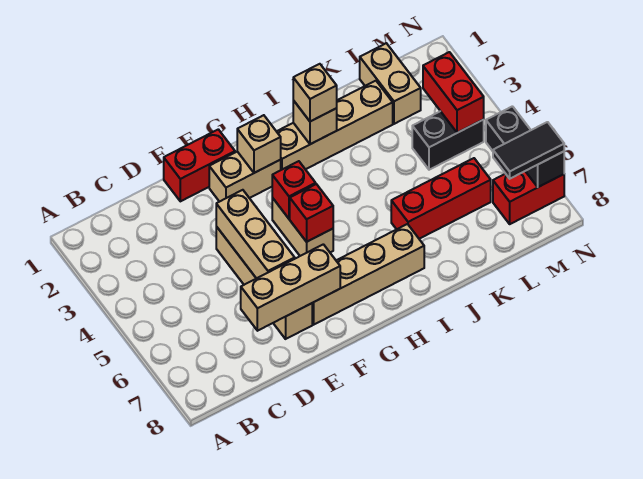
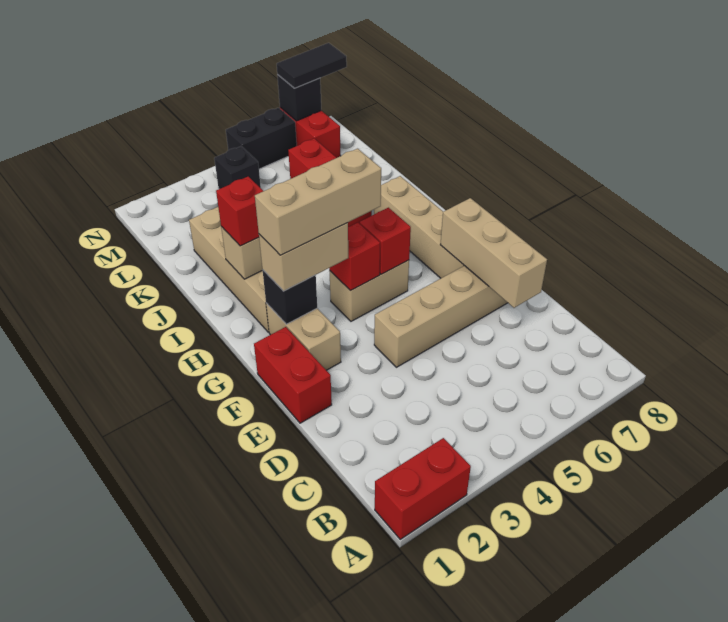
tan 1x3 brick [216,190,295,278] -> tan 1x3 brick moved to [255,149,381,255]
tan 1x1 brick [237,115,281,173] -> black 1x1 brick [263,270,317,324]
tan 1x1 brick [293,64,337,121] -> red 1x1 brick [216,176,263,246]
tan 1x2 brick [360,43,421,124] -> tan 1x2 brick moved to [259,223,348,291]
black 1x2 brick [412,111,484,170] -> black 1x1 brick [214,146,261,189]
red 1x2 brick [423,52,484,133] -> red 1x2 brick moved to [375,438,471,539]
black 1x2 tile [493,122,564,179] -> black 1x2 tile turned to [277,43,347,88]

